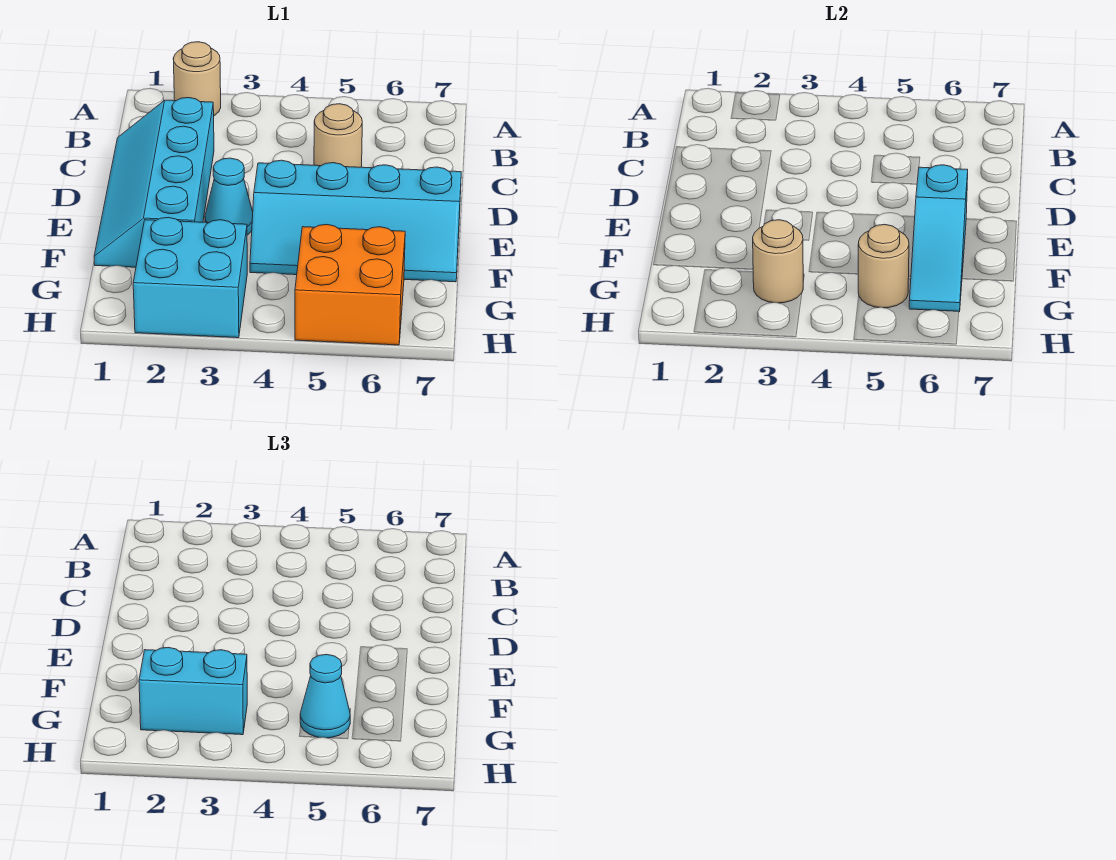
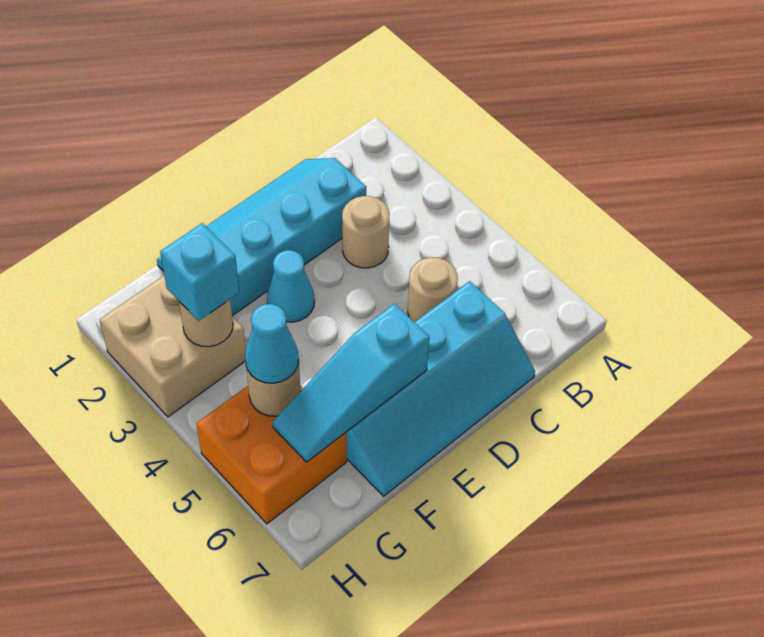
tan 1x1 round brick [173,42,221,116] -> tan 1x1 round brick moved to [342,196,390,268]
cyan 2x4 slope [250,160,461,282] -> cyan 2x4 slope turned to [346,281,535,496]
cyan 2x2 brick [133,217,247,338] -> tan 2x2 brick [99,276,246,417]
cyan 1x2 brick [139,647,247,735] -> cyan 1x1 brick [160,223,239,321]

